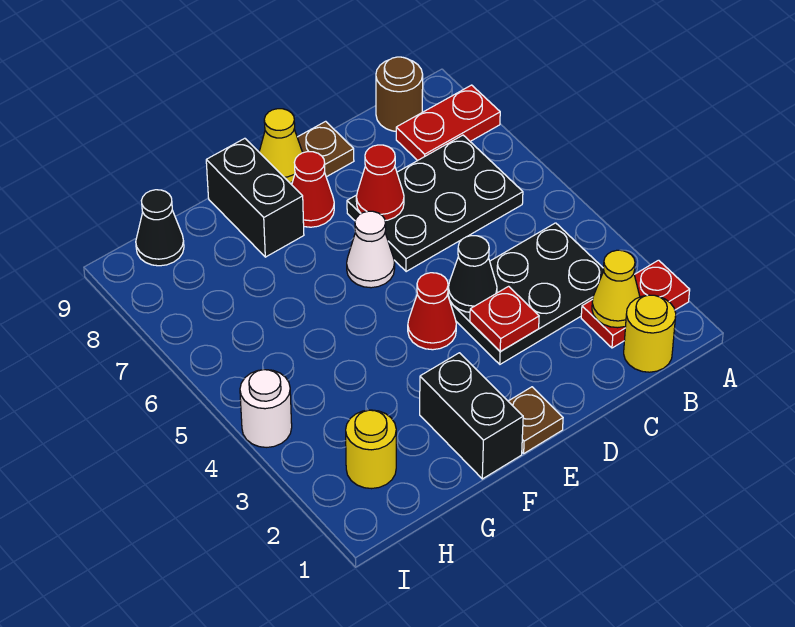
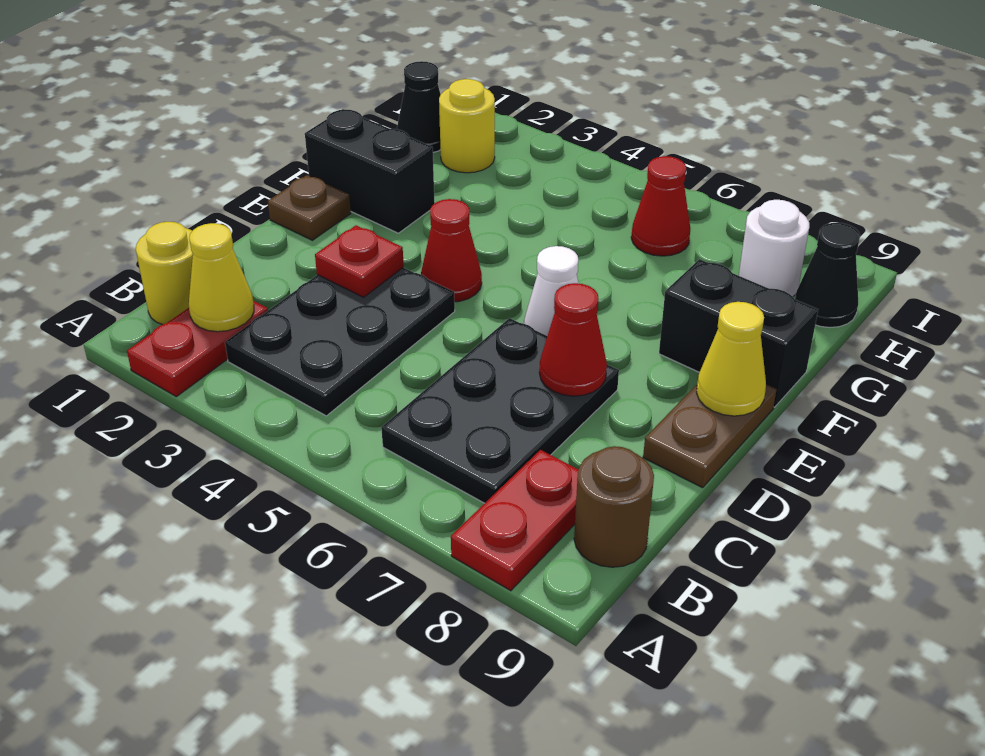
black 1x1 cone [448,236,497,312] -> black 1x1 cone moved to [397,61,441,152]
red 1x1 cone [292,152,334,227] -> red 1x1 cone moved to [631,156,690,256]
white 1x1 round brick [240,370,292,447] -> white 1x1 round brick moved to [739,200,809,297]

